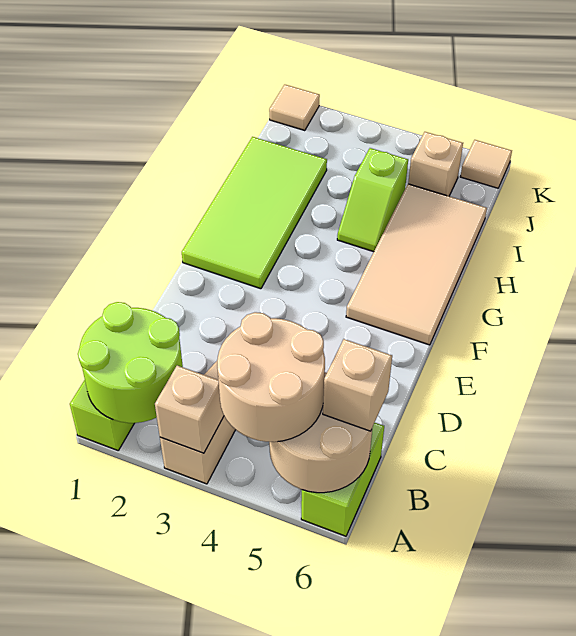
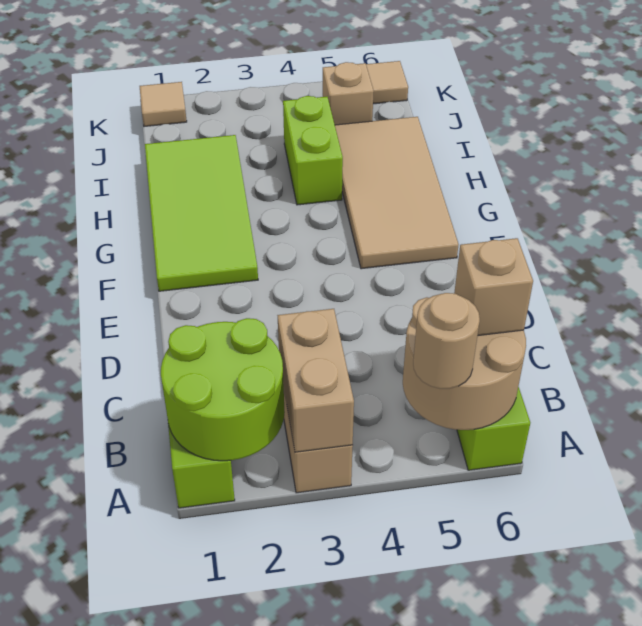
tan 1x1 brick [155,366,224,453] -> tan 1x2 brick [277,309,354,452]
tan 2x2 round brick [217,312,325,442] -> tan 1x1 round brick [413,293,480,389]
lime 1x2 slope [337,148,408,252] -> lime 1x2 brick [283,96,343,205]

